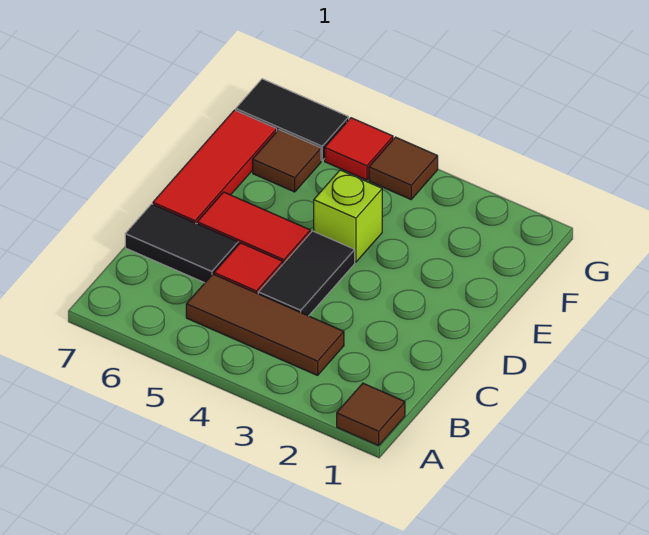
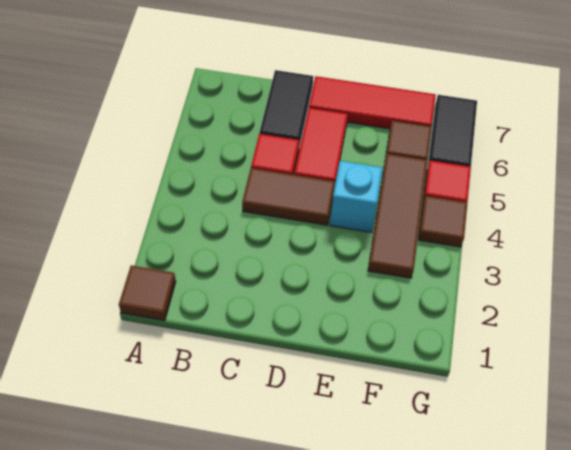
brown 1x3 tile [186,274,344,375] -> brown 1x3 tile moved to [368,154,428,278]
black 1x2 tile [258,231,355,316] -> brown 1x2 tile [242,168,335,225]
lime 1x1 brick [314,170,382,262] -> cyan 1x1 brick [330,161,383,232]

